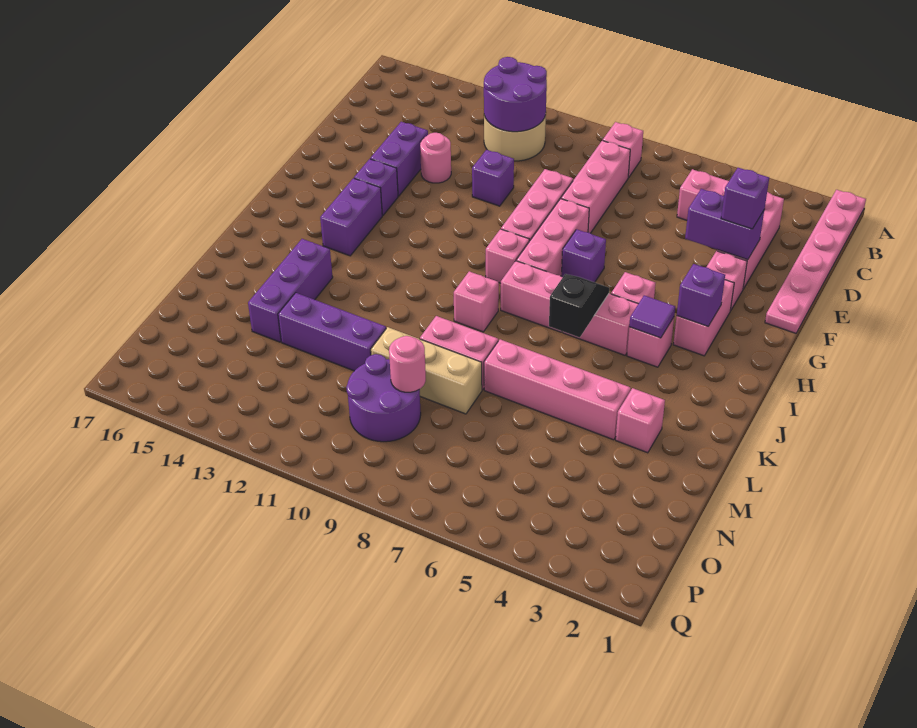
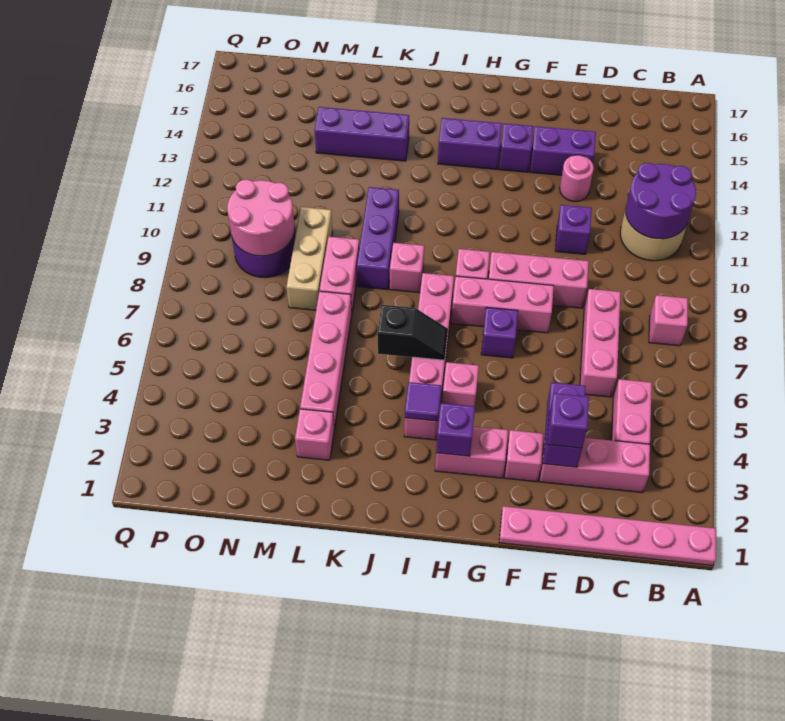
pink 1x3 brick [561,140,630,233] -> pink 1x3 brick turned to [580,289,621,397]
purple 1x3 brick [278,293,386,371] -> purple 1x3 brick moved to [357,187,399,290]
pink 1x1 round brick [389,336,426,392] -> pink 2x2 round brick [227,179,295,256]

